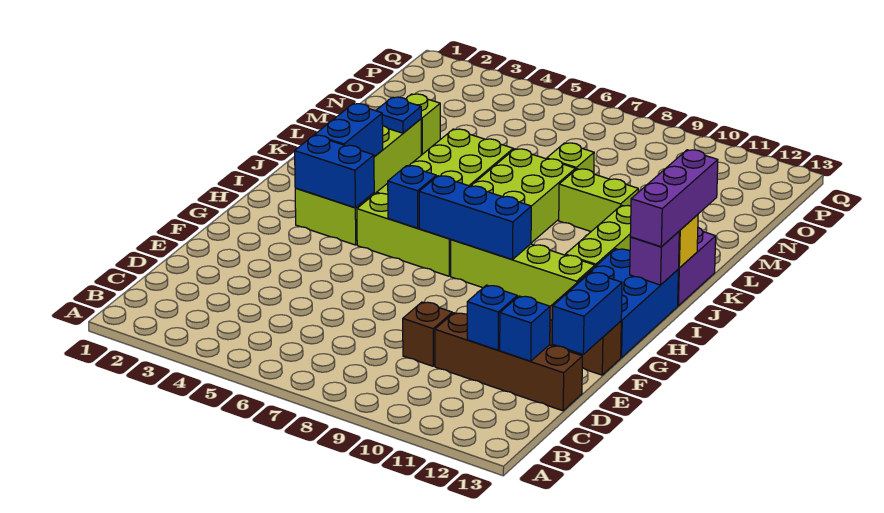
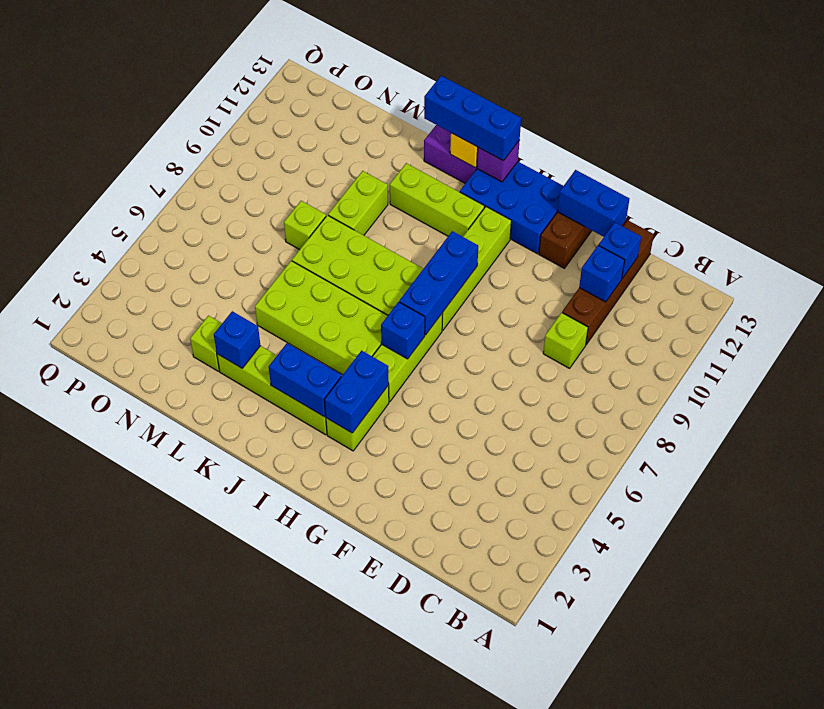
brown 1x1 brick [403,302,452,366] -> lime 1x1 brick [543,313,588,368]
purple 1x3 brick [630,150,718,247] -> blue 1x3 brick [424,76,521,161]
blue 1x1 plate [376,97,421,133] -> blue 1x1 brick [214,311,261,368]

